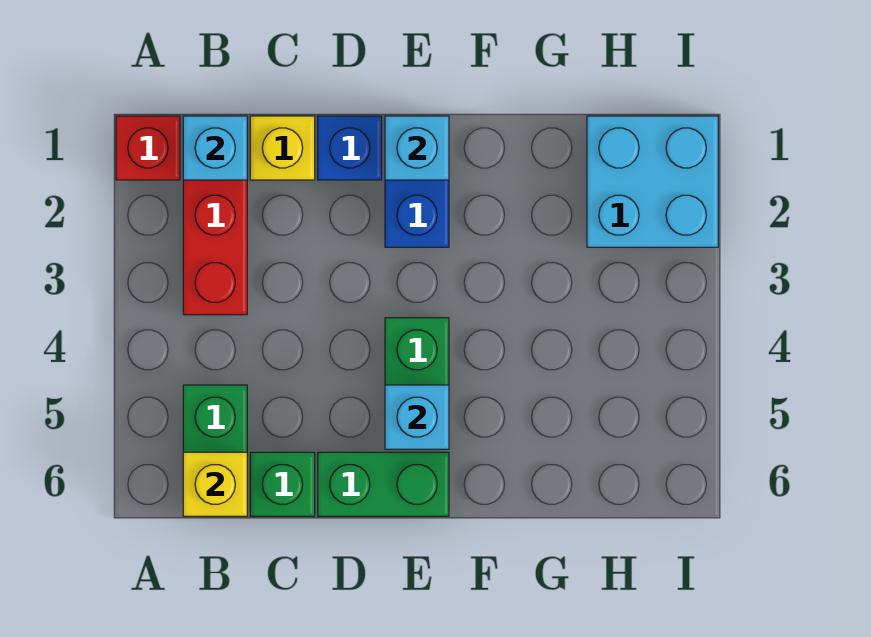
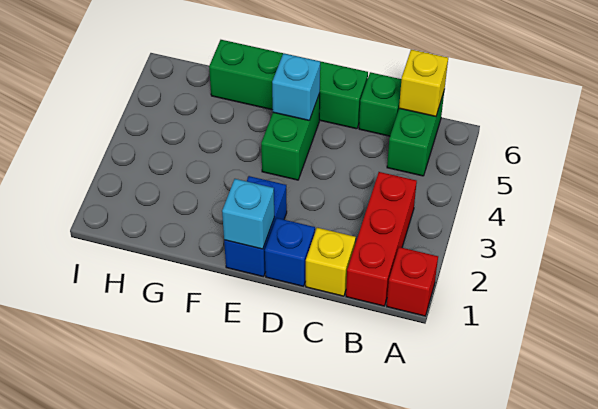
cyan 1x1 brick [183,116,247,180] -> none
green 1x2 brick [318,452,449,516] -> green 1x4 brick [209,40,368,129]
cyan 2x2 brick [587,116,718,247] -> none

